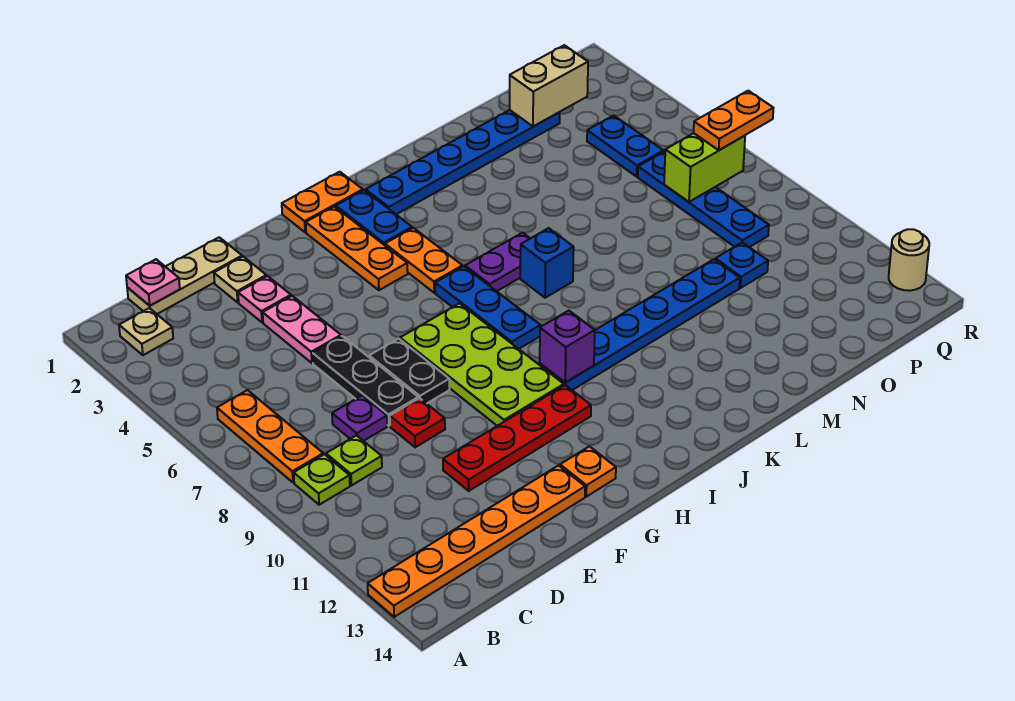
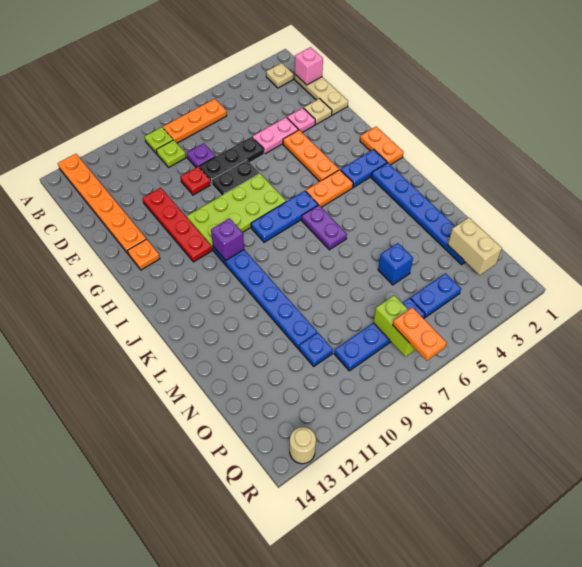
pink 1x1 plate [126,259,180,306] -> pink 1x1 brick [295,47,323,85]
orange 1x3 plate [306,207,408,290] -> orange 1x3 plate turned to [283,130,339,182]
blue 1x1 brick [520,228,574,298] -> blue 1x1 brick moved to [378,243,413,285]

